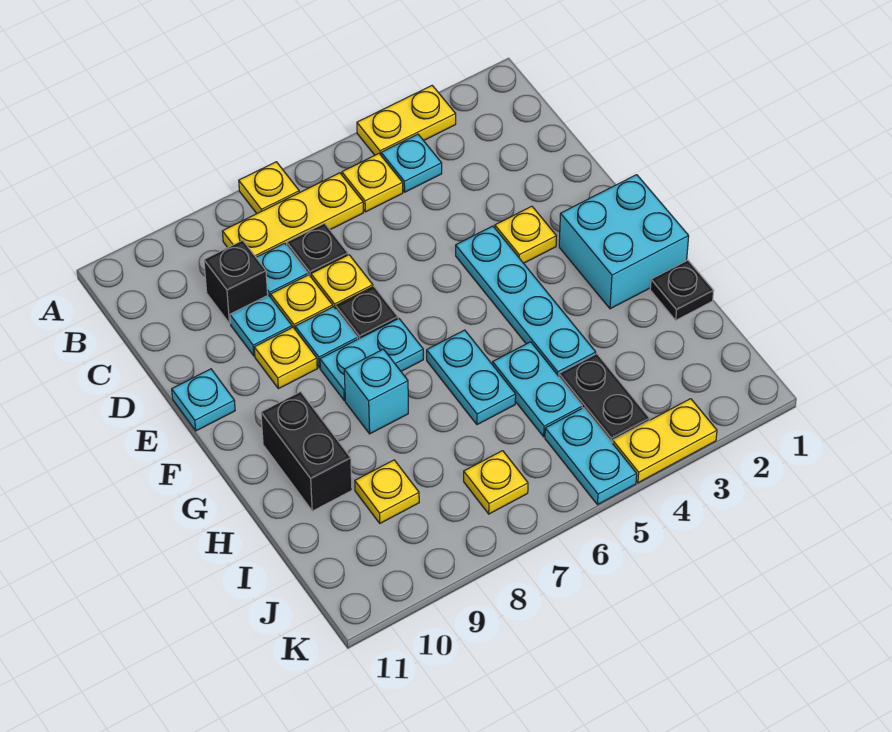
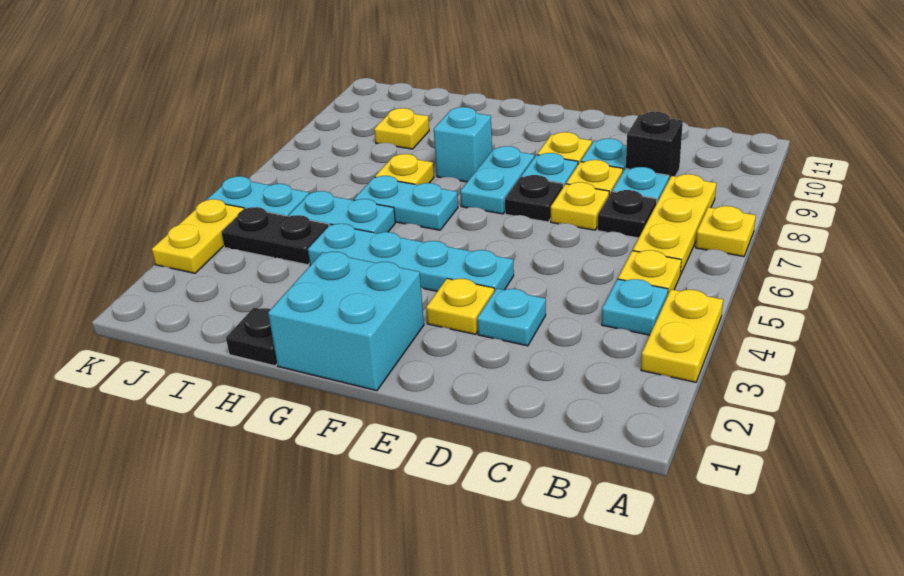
cyan 1x1 plate [172,369,235,431] -> cyan 1x1 plate moved to [477,289,546,346]
black 1x2 brick [261,392,352,511] -> none
yellow 1x1 plate [464,451,528,514] -> yellow 1x1 plate moved to [375,154,434,185]

